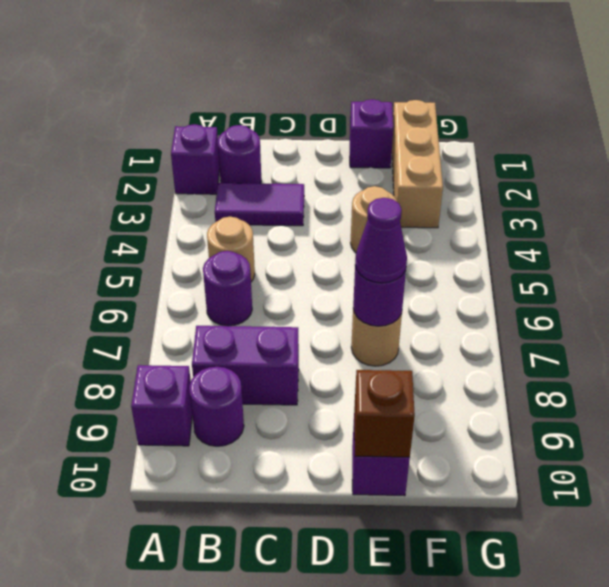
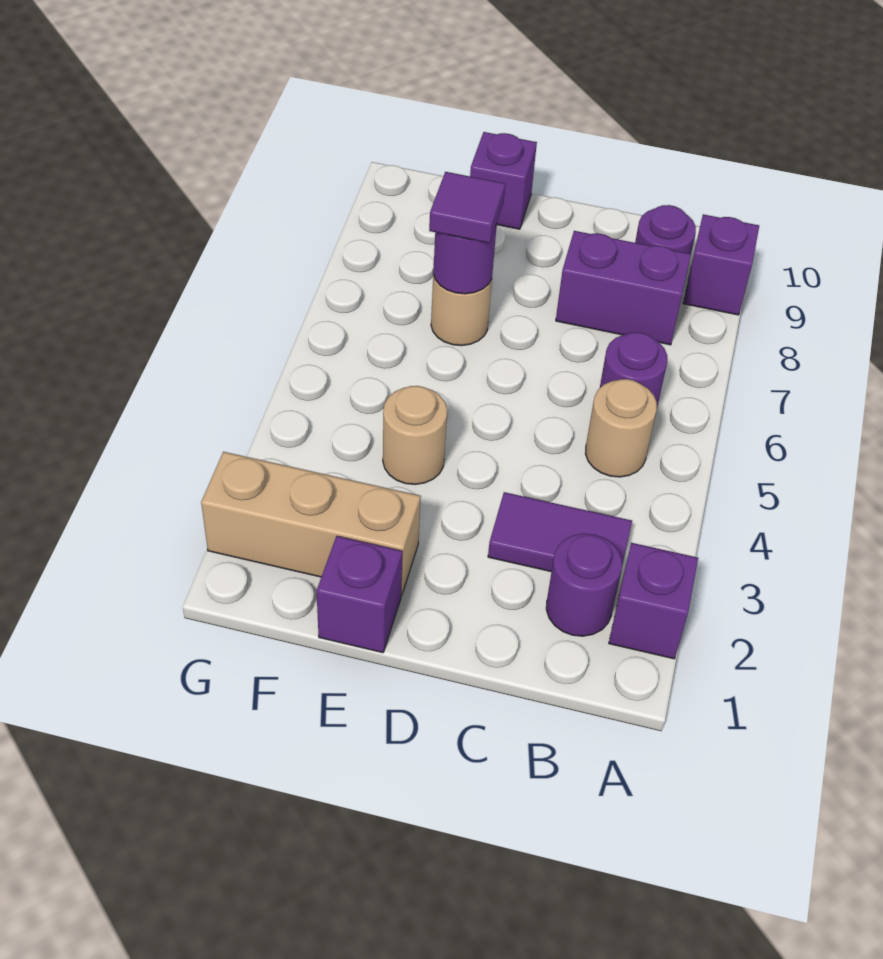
purple 1x1 cone [355,198,407,283] -> purple 1x1 tile [429,172,505,243]
brown 1x1 brick [354,370,415,457] -> none
tan 1x3 brick [392,100,443,228] -> tan 1x3 brick turned to [201,452,421,596]

